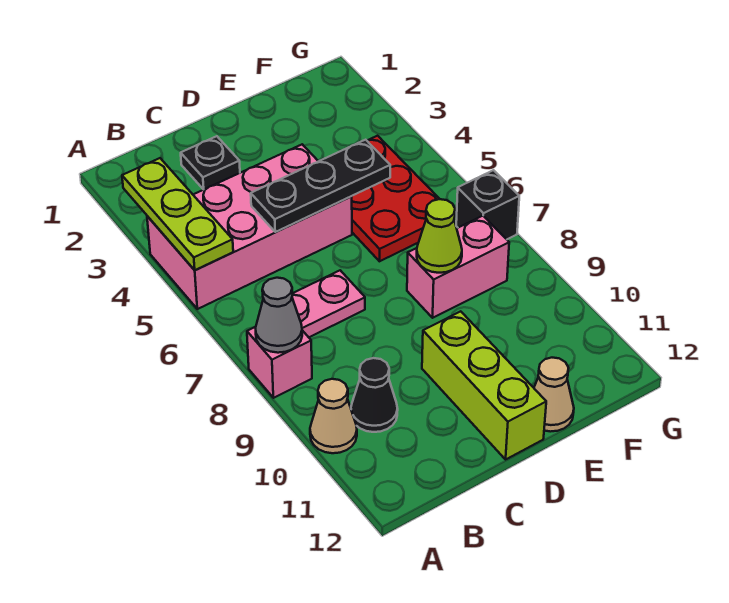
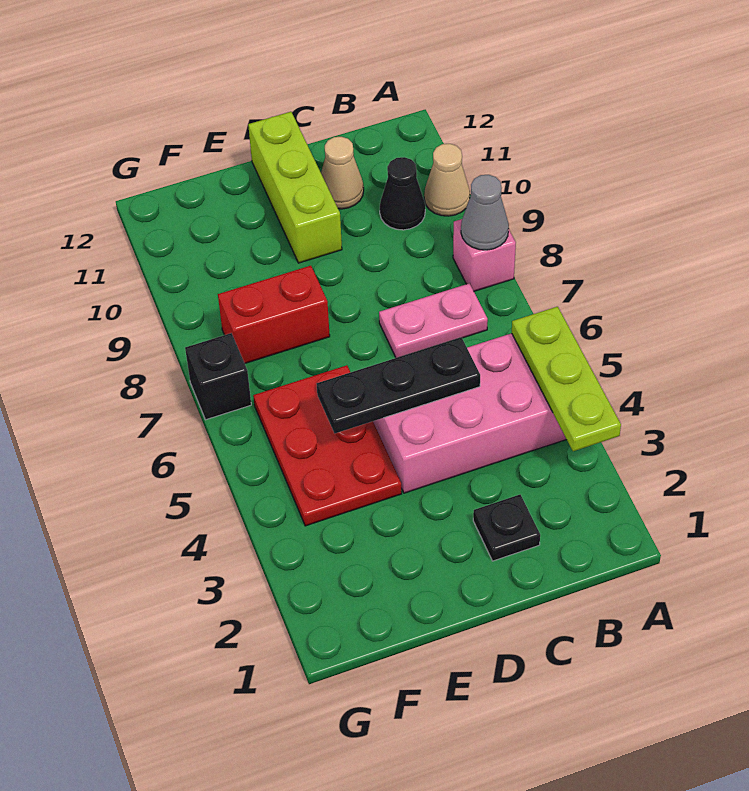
pink 1x2 brick [407,216,509,318] -> red 1x2 brick [218,266,330,363]
lime 1x1 cone [417,199,462,273] -> none
tan 1x1 cone [534,358,574,432] -> tan 1x1 cone moved to [321,137,364,209]

